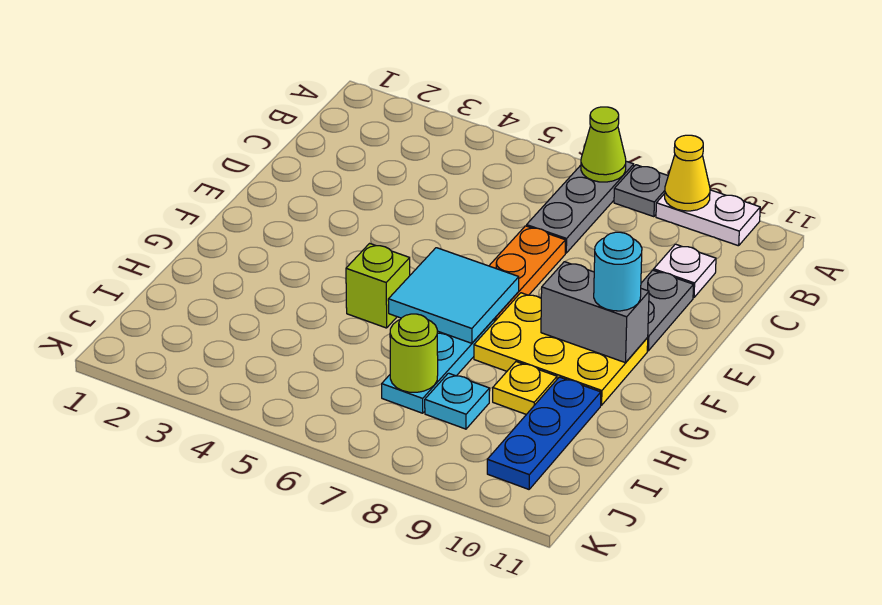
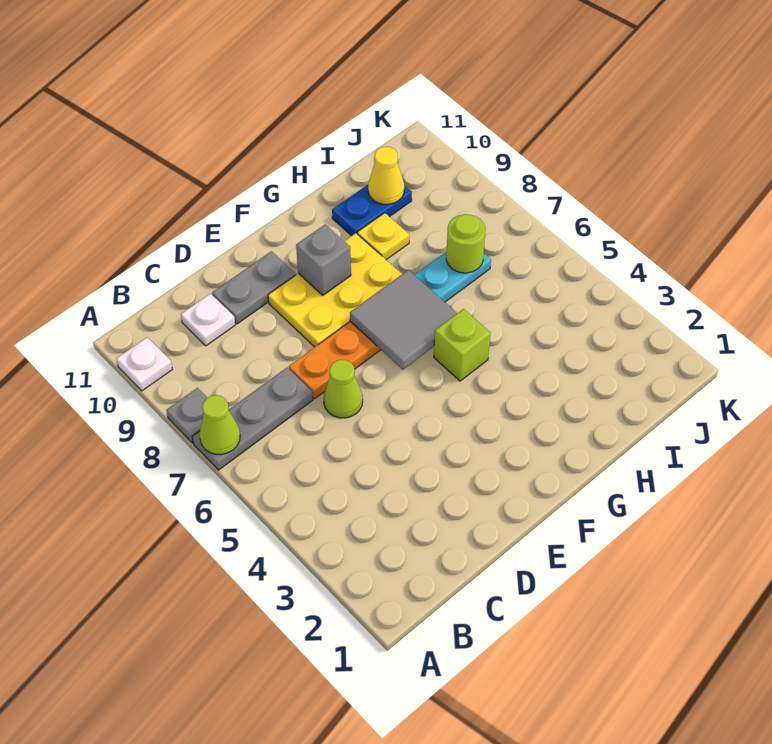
white 1x2 plate [656,190,760,246] -> white 1x1 plate [116,337,172,391]
yellow 1x1 cone [665,135,710,211] -> yellow 1x1 cone moved to [368,147,404,204]
none -> lime 1x1 cone [324,360,363,418]
cyan 2x2 tile [388,248,519,343] -> grey 2x2 tile [350,270,457,369]
yellow 2x3 plate [474,293,648,405] -> yellow 2x3 plate turned to [268,233,402,347]
grey 1x2 brick [541,262,649,363] -> grey 1x1 brick [296,225,351,295]
cyan 1x1 round brick [594,232,642,311] -> none
blue 1x3 plate [487,377,601,489] -> blue 1x2 plate [332,185,412,236]
cyan 1x1 plate [425,373,490,429] -> none

